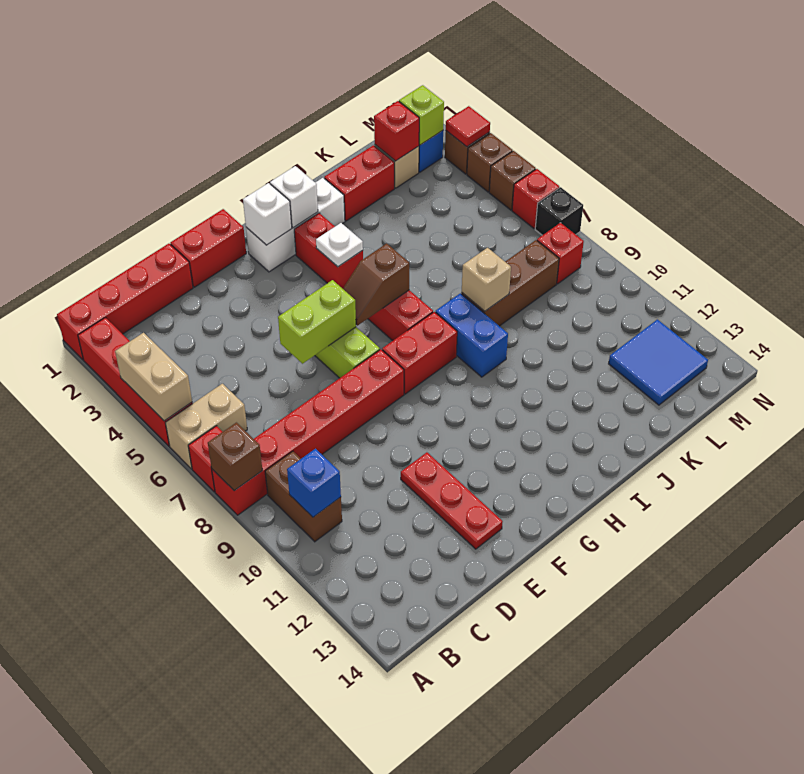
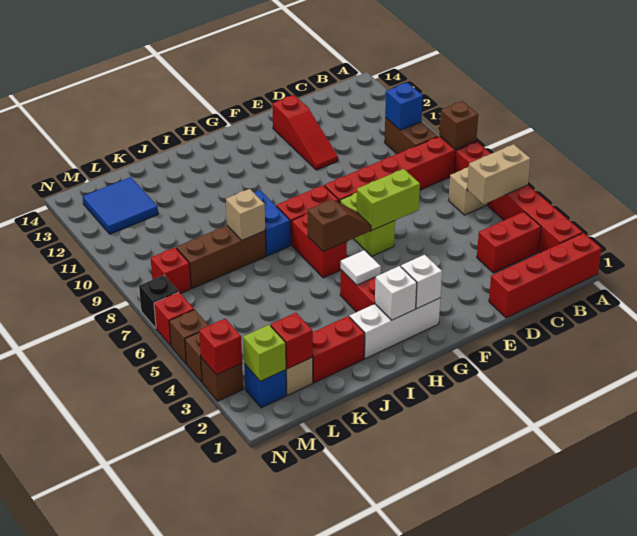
tan 1x2 brick [115,333,192,421] -> tan 1x2 brick turned to [467,144,530,204]
red 1x2 brick [170,209,246,287] -> red 1x2 brick moved to [477,212,541,273]
red 1x3 plate [401,452,503,549] -> red 1x3 slope [272,95,338,170]
white 1x1 plate [316,223,363,267] -> white 1x1 tile [341,250,381,285]
red 1x1 tile [446,106,490,147] -> red 1x1 brick [199,319,242,375]

